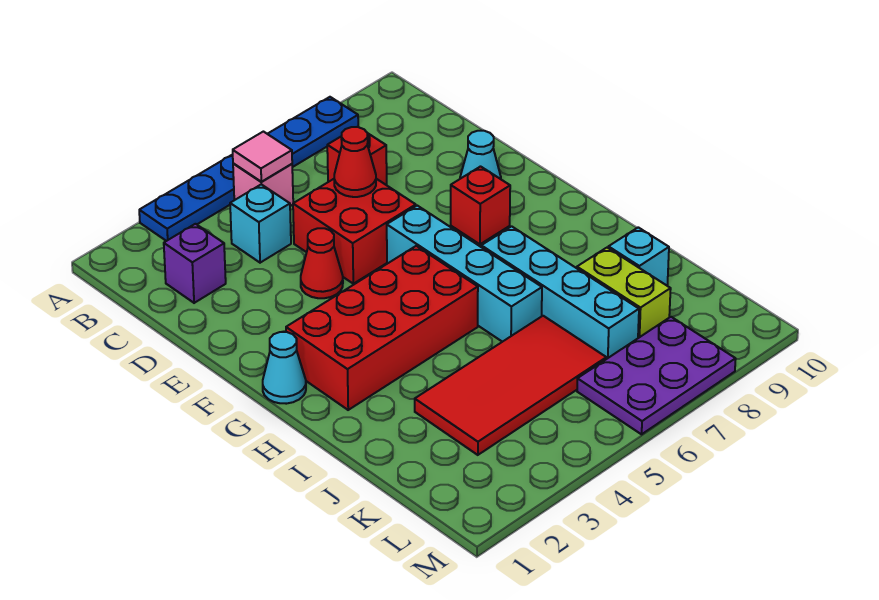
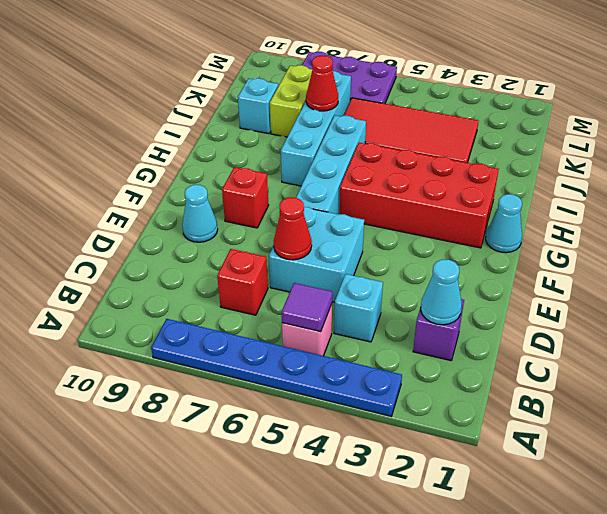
pink 1x1 tile [233,132,292,182] -> purple 1x1 tile [281,283,332,332]
none -> cyan 1x1 cone [421,259,462,325]
red 2x2 brick [293,179,416,284] -> cyan 2x2 brick [269,207,364,302]
red 1x1 cone [301,228,343,298] -> red 1x1 cone moved to [306,56,338,111]

